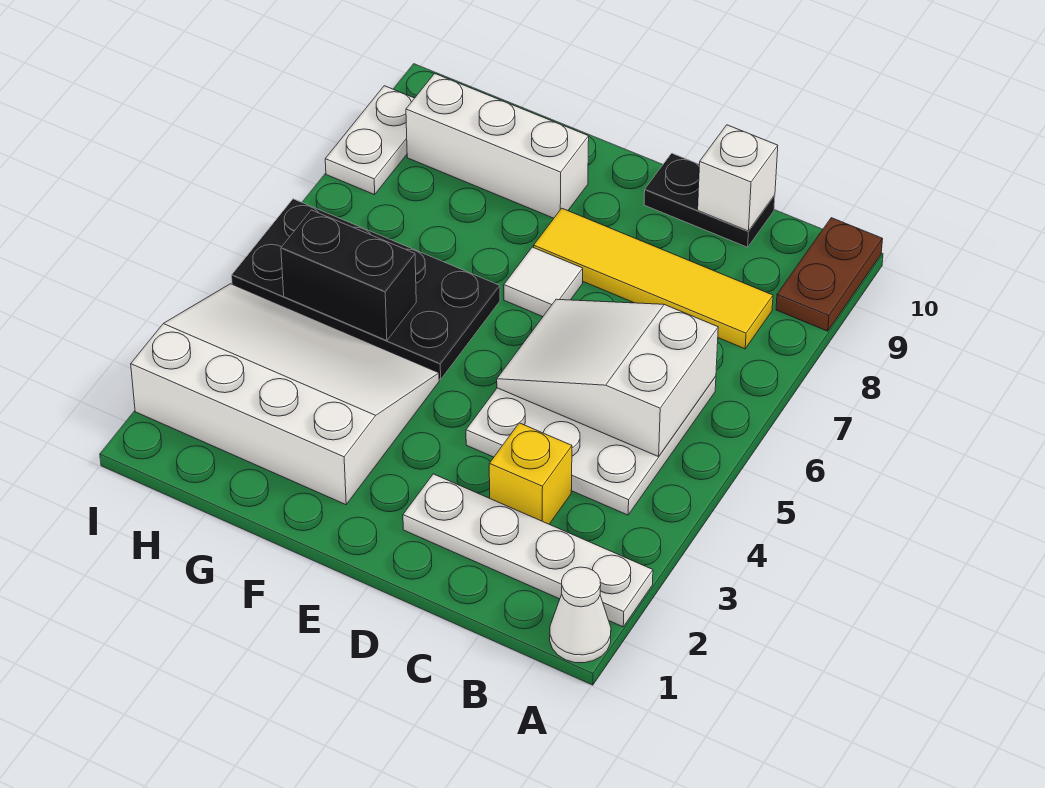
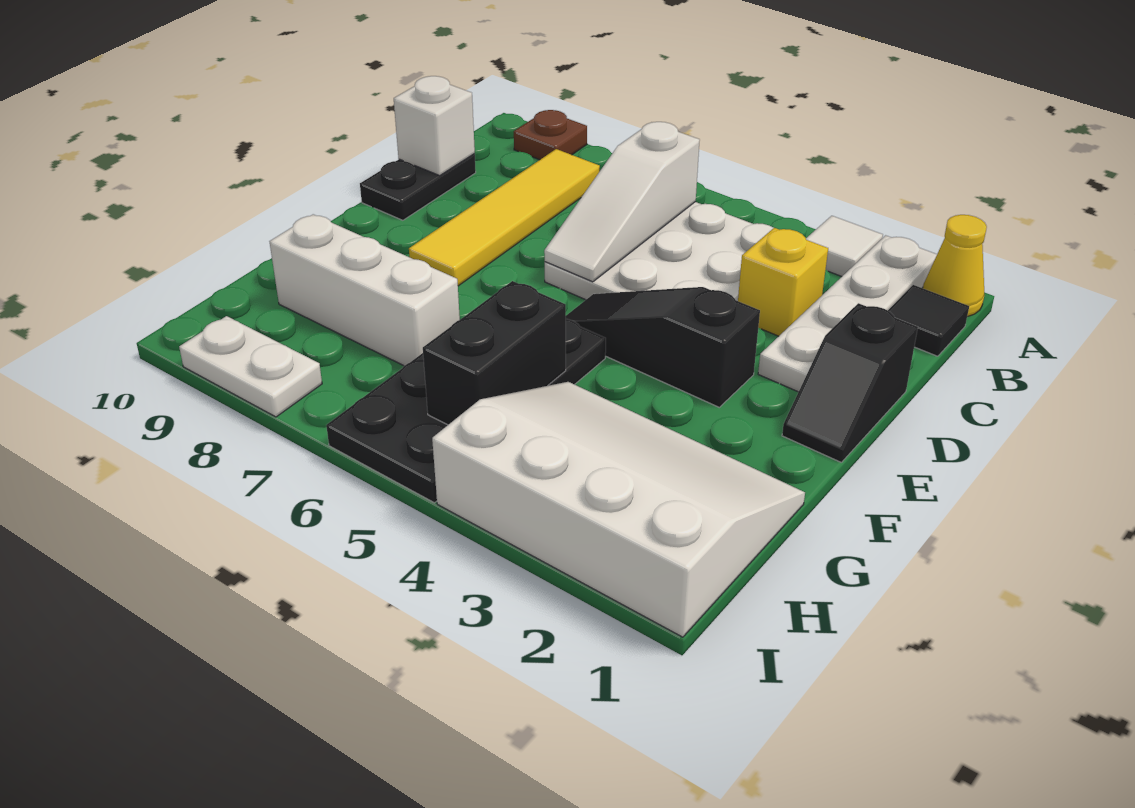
white 1x1 cone [550,567,611,663] -> yellow 1x1 cone [923,215,987,317]
brown 1x2 plate [776,218,883,331] -> brown 1x1 plate [514,110,587,160]
none -> black 1x1 tile [888,285,969,356]
white 2x3 slope [497,299,718,457] -> white 1x3 slope [544,122,700,282]
none -> black 1x2 slope [782,303,918,462]
none -> black 1x3 slope [566,287,760,407]
white 1x1 tile [504,247,583,317] -> white 1x1 tile moved to [806,216,883,277]
white 3x4 slope [131,284,439,505] -> white 3x4 slope turned to [432,382,805,637]
white 1x3 brick [406,73,589,218] -> white 1x3 brick turned to [270,214,460,366]

